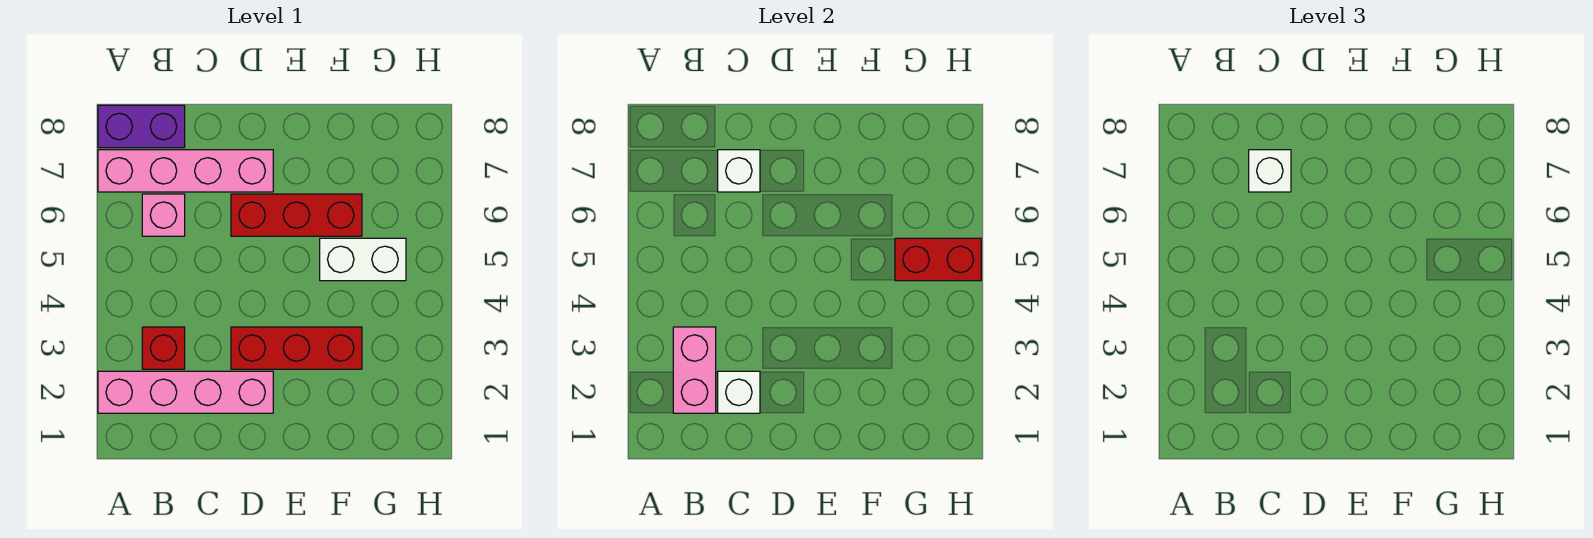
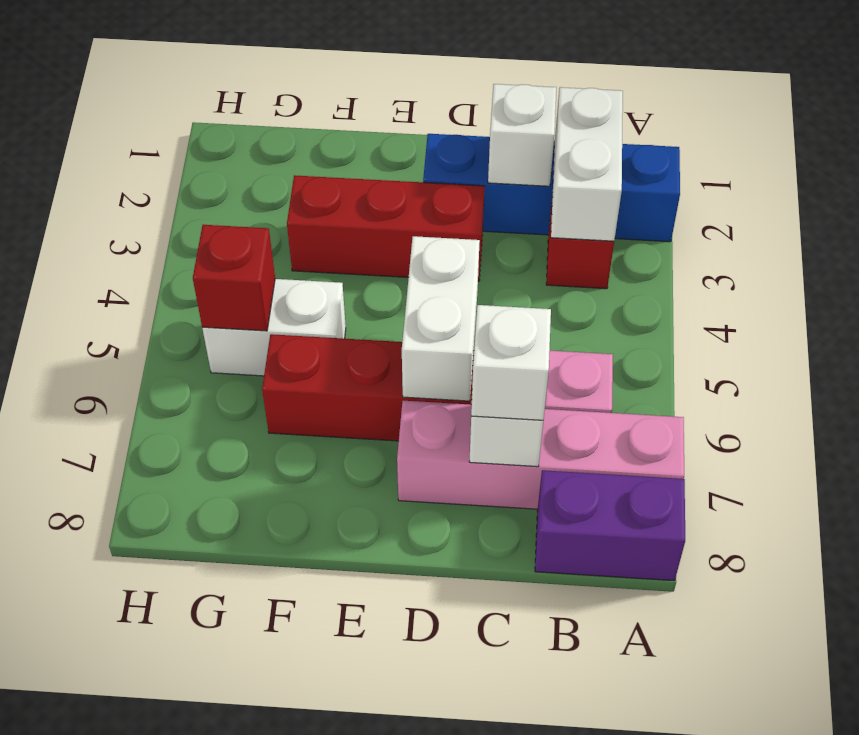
pink 1x4 brick [98,371,273,413] -> blue 1x4 brick [423,134,680,242]
pink 1x2 brick [673,327,716,413] -> white 1x2 brick [551,87,623,241]
none -> white 1x2 brick [402,236,480,401]
red 1x2 brick [895,238,981,281] -> red 1x1 brick [193,225,275,331]

